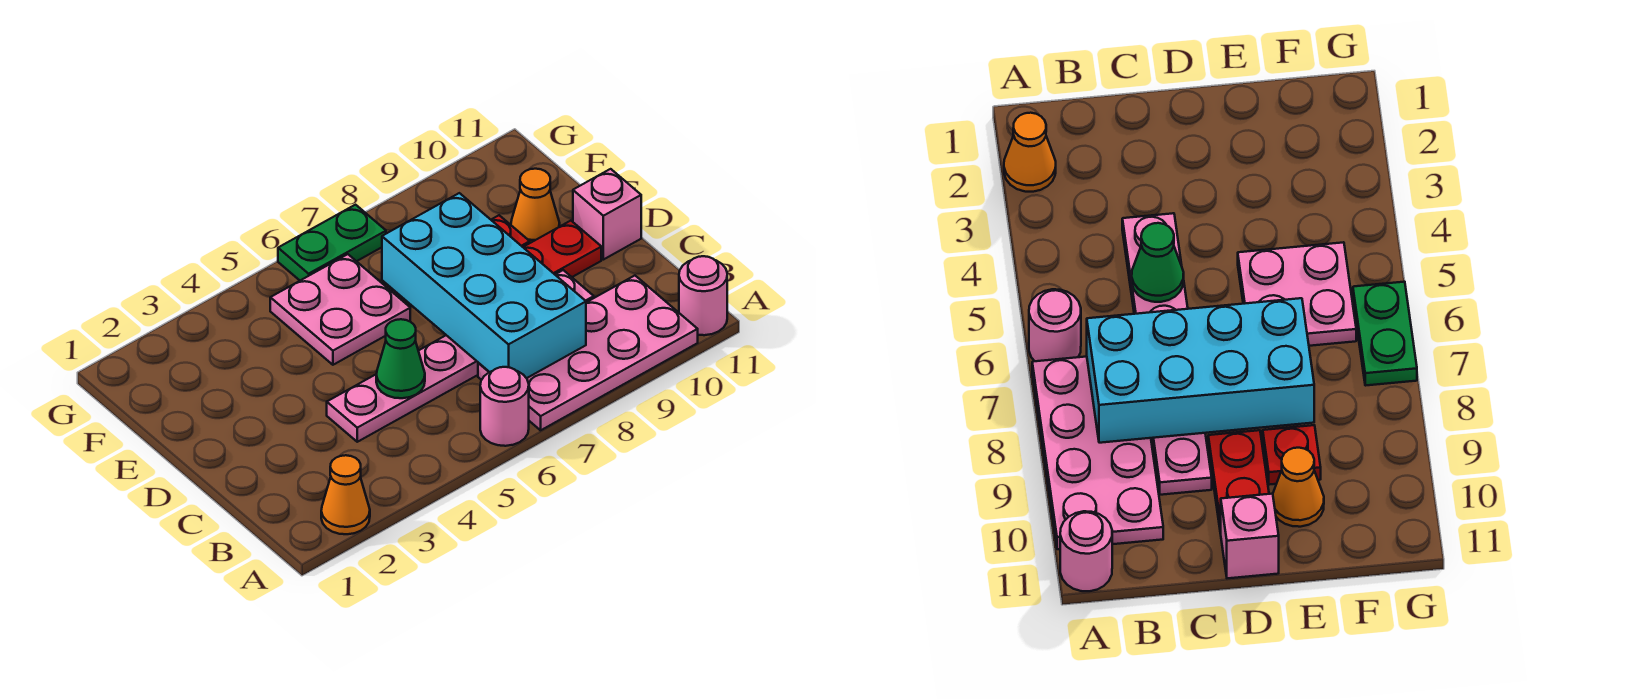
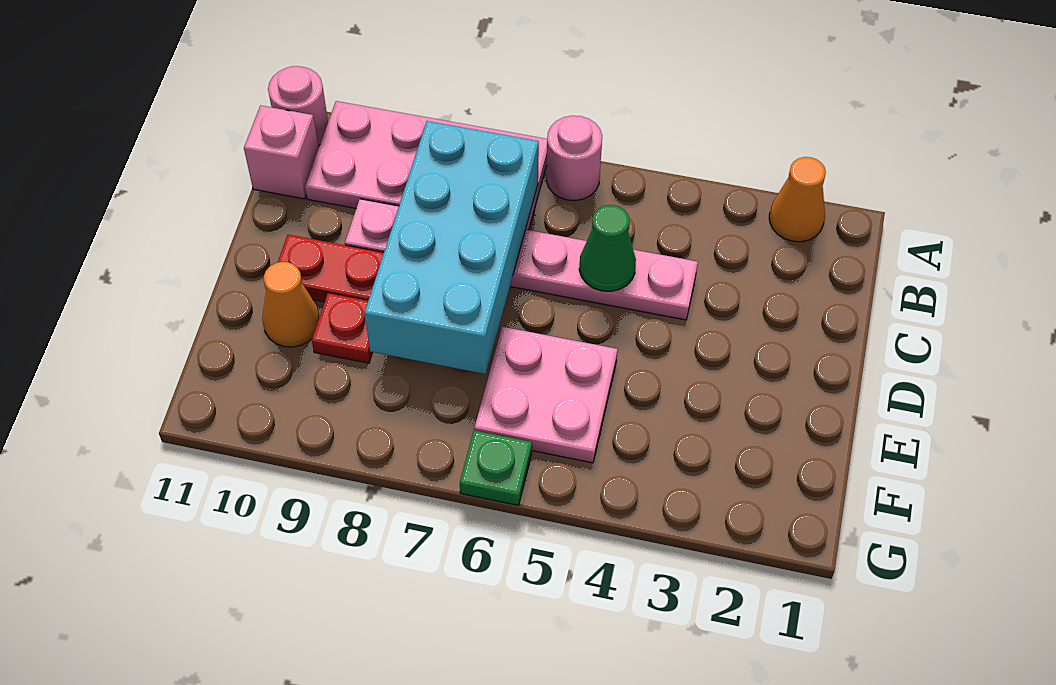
pink 1x1 brick [573,169,641,260] -> pink 1x1 brick moved to [244,106,319,199]
green 1x2 plate [278,205,386,280] -> green 1x1 plate [460,430,532,505]

